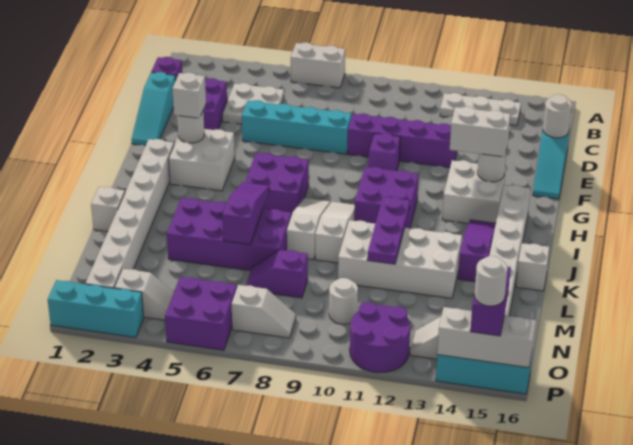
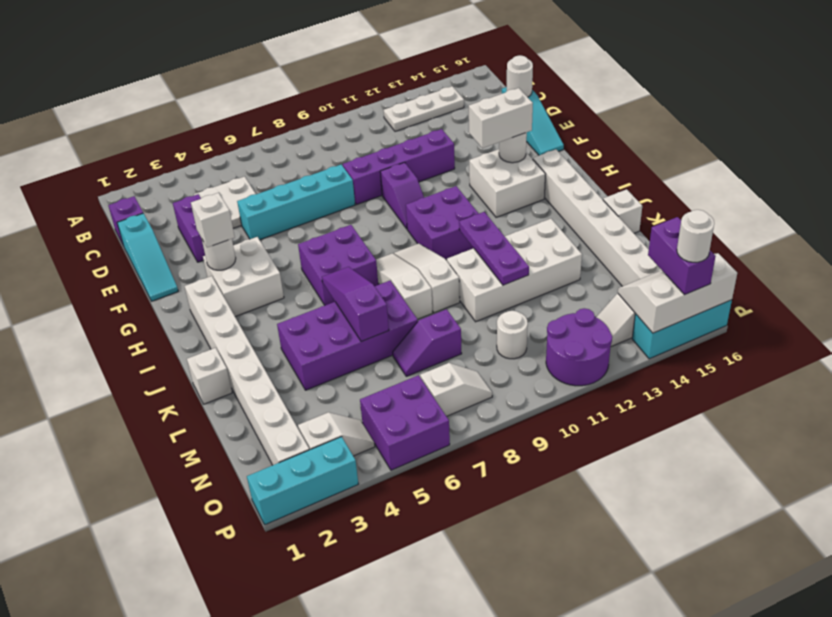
white 1x2 brick [291,42,345,88] -> none
purple 1x3 slope [458,220,496,282] -> none

